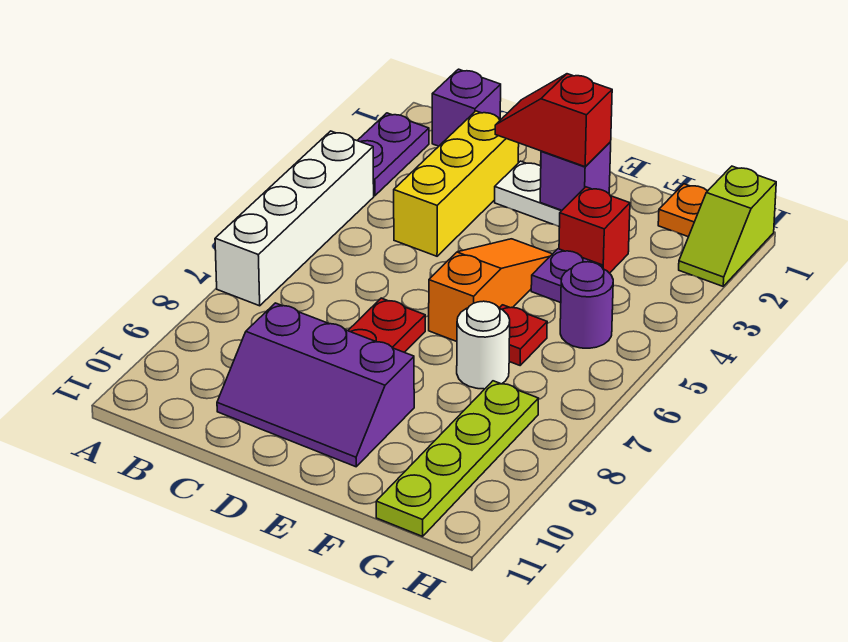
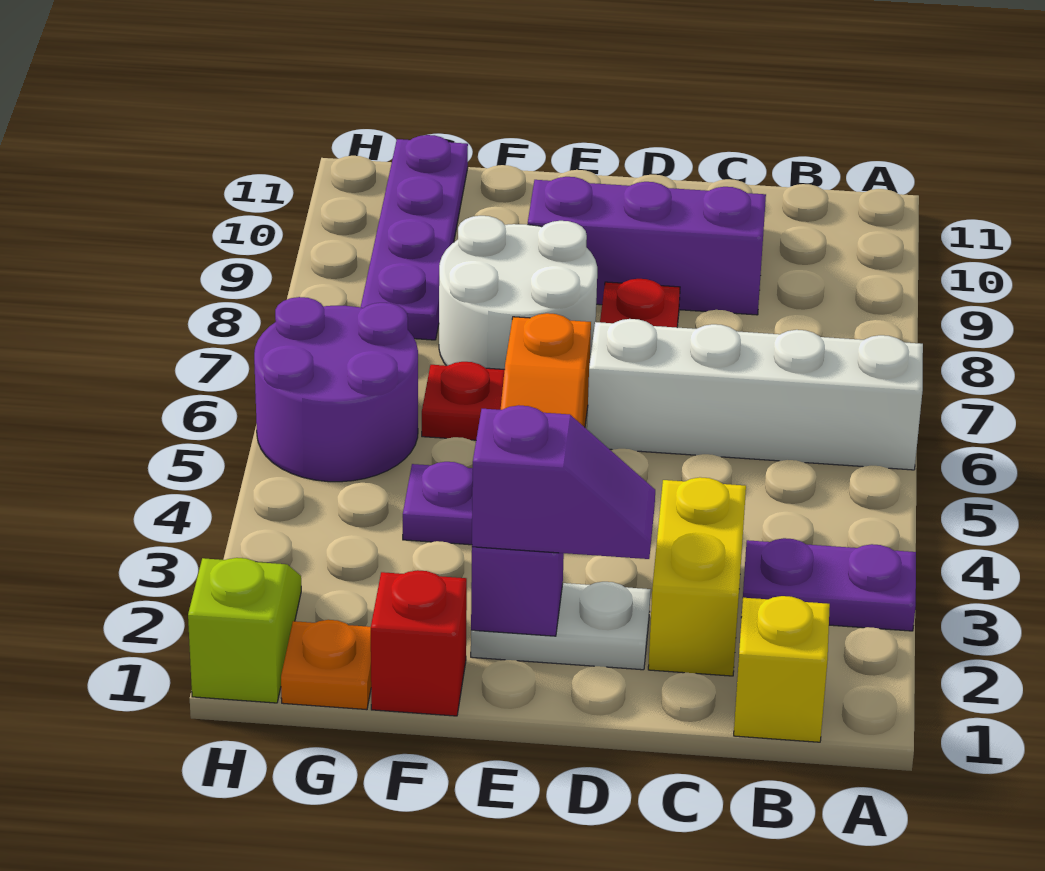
purple 1x2 plate [357,113,429,196] -> purple 1x2 plate turned to [741,538,916,631]
white 1x4 brick [215,131,374,306] -> white 1x4 brick turned to [587,319,923,470]
purple 1x1 brick [432,69,501,146] -> yellow 1x1 brick [734,596,830,742]
yellow 1x3 brick [394,111,519,256] -> yellow 1x2 brick [648,477,746,676]
red 1x2 slope [495,74,612,167] -> purple 1x2 slope [472,405,655,559]
red 1x1 brick [559,187,630,273] -> red 1x1 brick moved to [371,570,467,716]
white 1x1 round brick [457,301,510,389] -> white 2x2 round brick [439,216,597,369]
purple 1x1 round brick [560,262,613,348] -> purple 2x2 round brick [254,297,418,482]
lime 1x4 plate [376,381,539,536] -> purple 1x4 plate [361,135,468,340]

